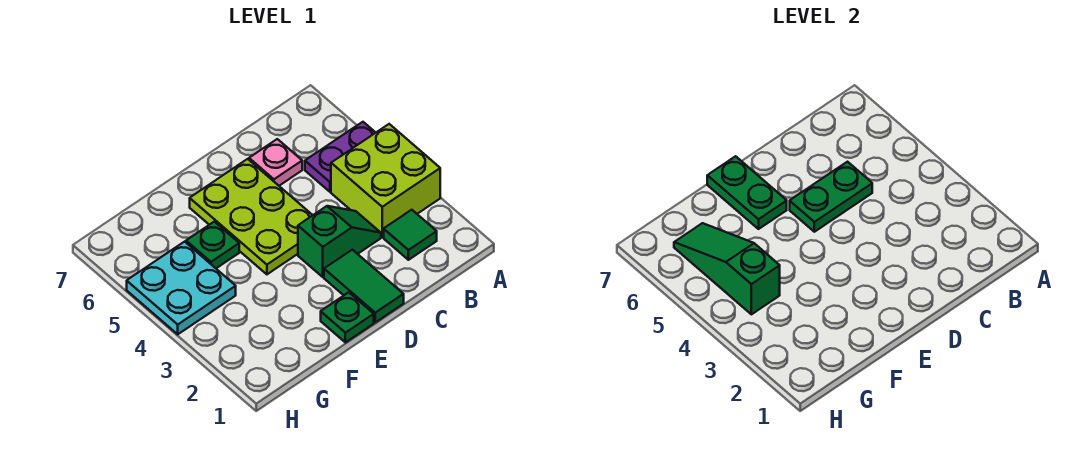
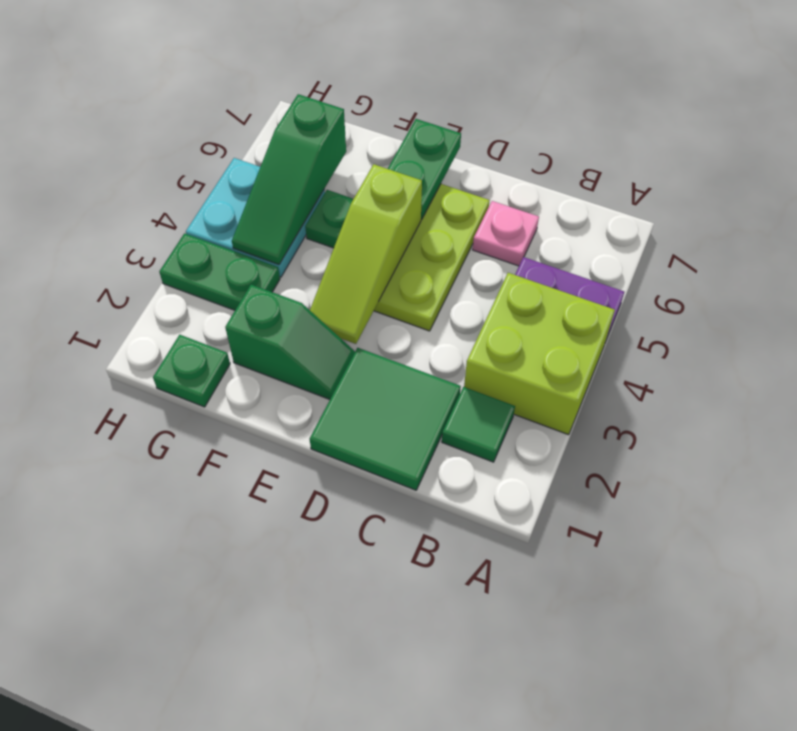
green 1x2 slope [298,206,381,277] -> green 1x2 slope moved to [225,285,355,399]
green 1x2 plate [790,162,872,232] -> green 1x2 plate moved to [159,233,280,310]
green 1x2 tile [324,250,404,322] -> green 2x2 tile [310,348,461,490]
green 1x1 plate [321,292,374,343] -> green 1x1 plate moved to [153,335,230,407]
none -> lime 1x3 slope [310,164,422,344]
green 1x3 slope [674,223,780,314] -> green 1x3 slope turned to [232,94,346,264]

